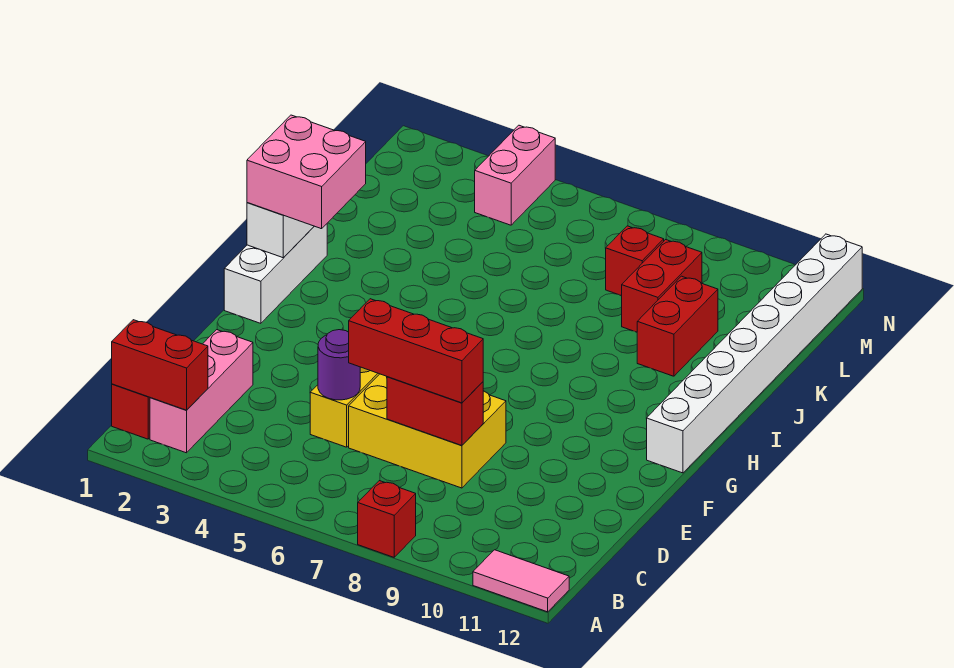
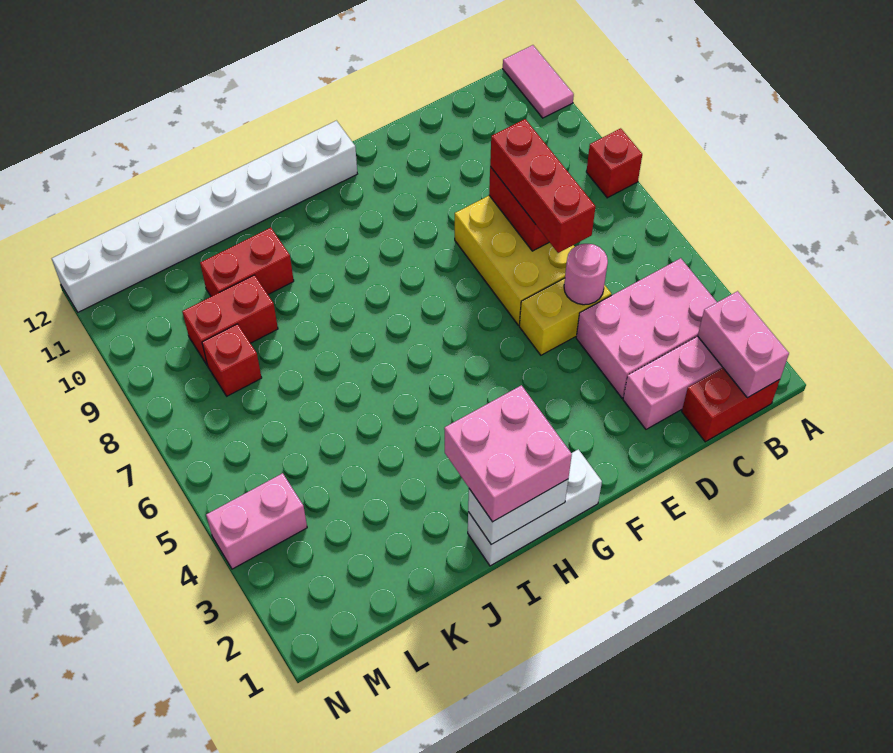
red 1x2 brick [112,320,208,410] -> pink 1x2 brick [698,291,789,398]
none -> pink 2x3 brick [576,258,717,398]
purple 1x1 round brick [318,330,360,400] -> pink 1x1 round brick [564,244,608,305]

